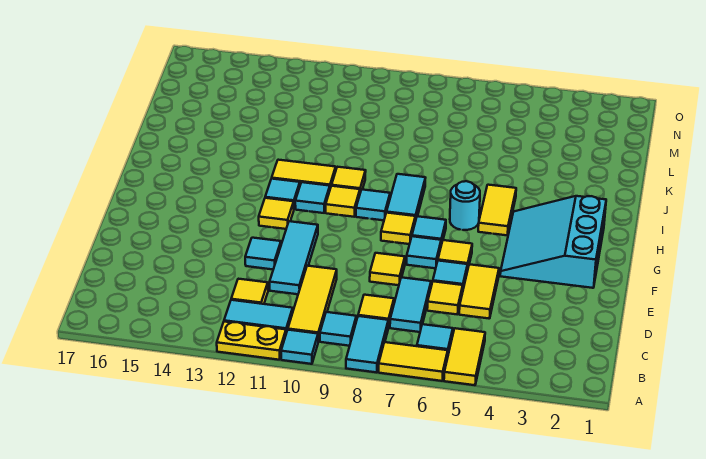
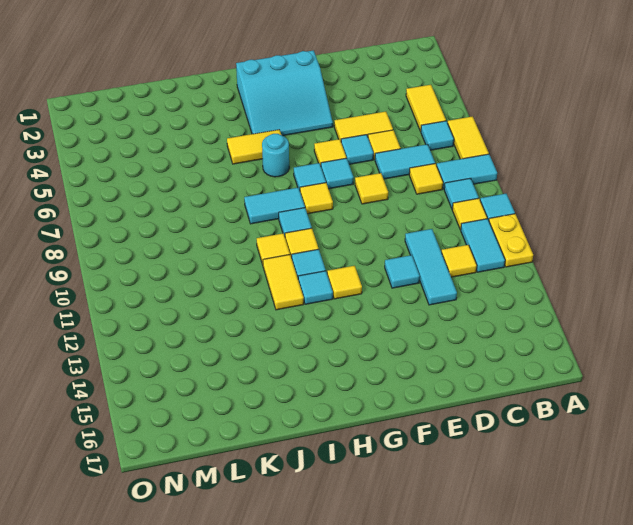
yellow 1x2 tile [444,328,485,385] -> yellow 1x2 tile turned to [406,85,446,132]
yellow 1x3 tile [288,266,337,341] -> yellow 1x1 tile [452,198,487,230]
cyan 1x3 tile [270,221,318,294] -> cyan 1x3 tile turned to [405,229,457,305]

